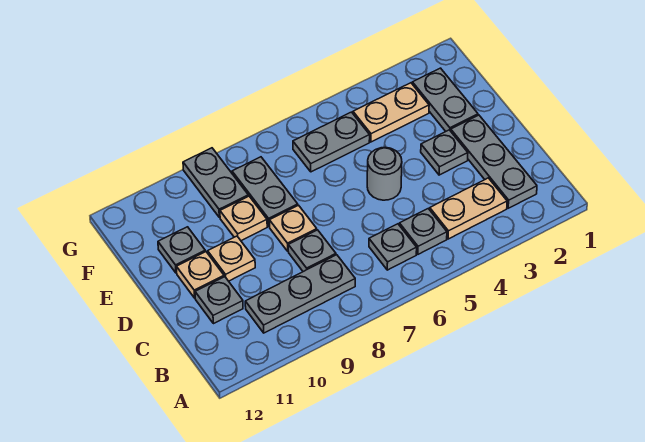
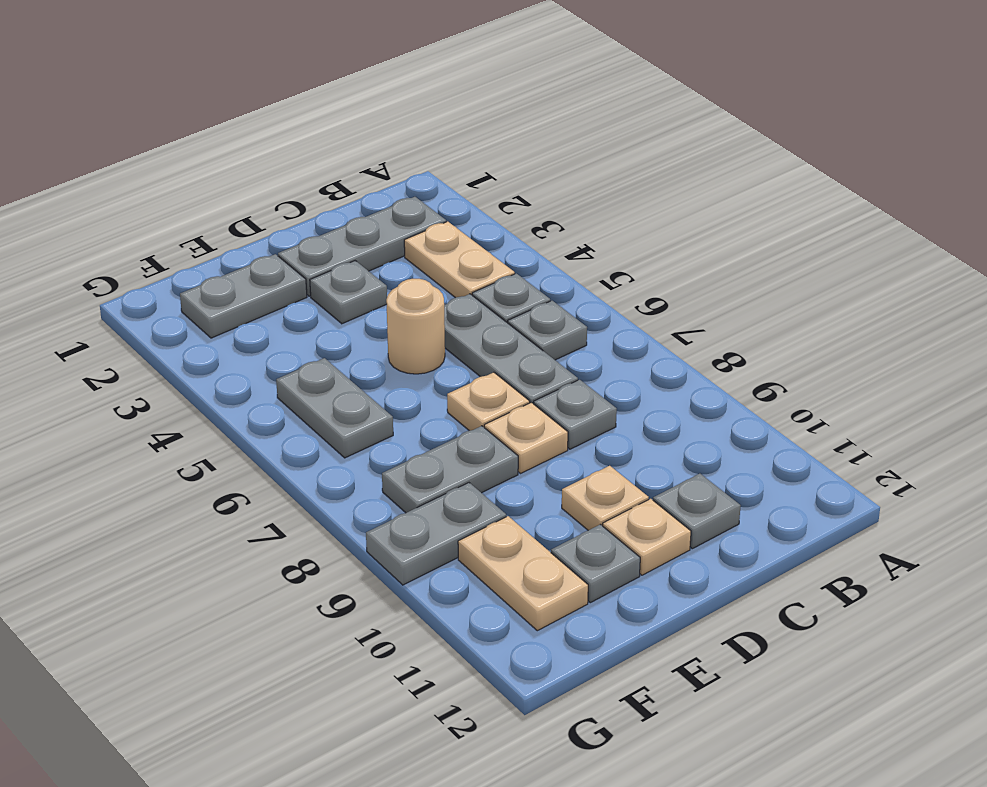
grey 1x3 plate [245,255,355,333] -> grey 1x3 plate moved to [444,294,578,404]
grey 1x1 round brick [367,148,402,200] -> tan 1x1 round brick [386,279,445,374]
tan 1x1 plate [220,196,267,241] -> tan 1x1 plate moved to [447,372,530,431]
tan 1x2 plate [353,83,429,142] -> tan 1x2 plate moved to [458,516,588,631]

